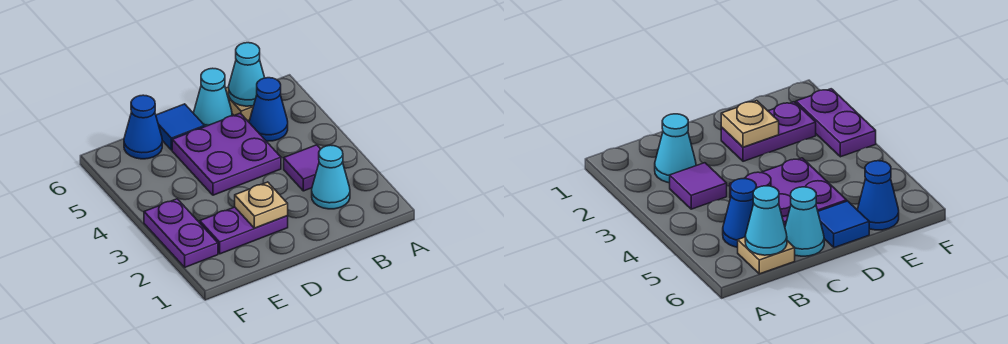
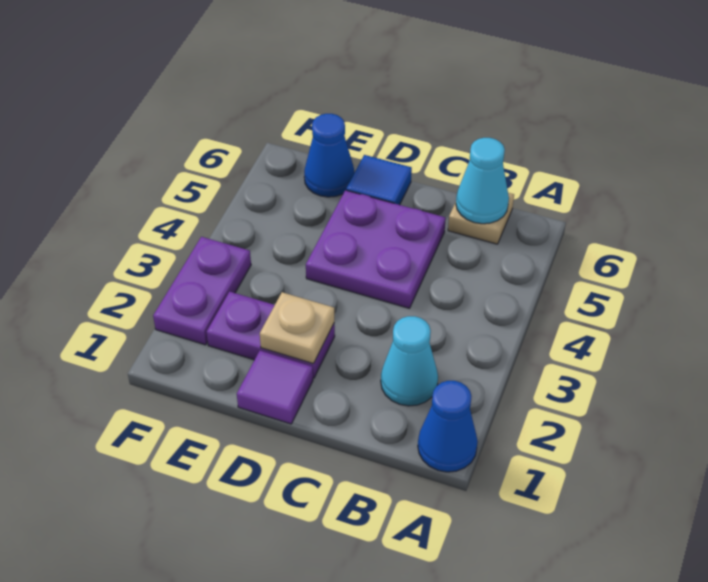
purple 1x1 tile [284,145,320,191] -> purple 1x1 tile moved to [237,351,313,424]
blue 1x1 cone [249,78,288,141] -> blue 1x1 cone moved to [418,381,478,472]
cyan 1x1 cone [194,68,232,127] -> none

